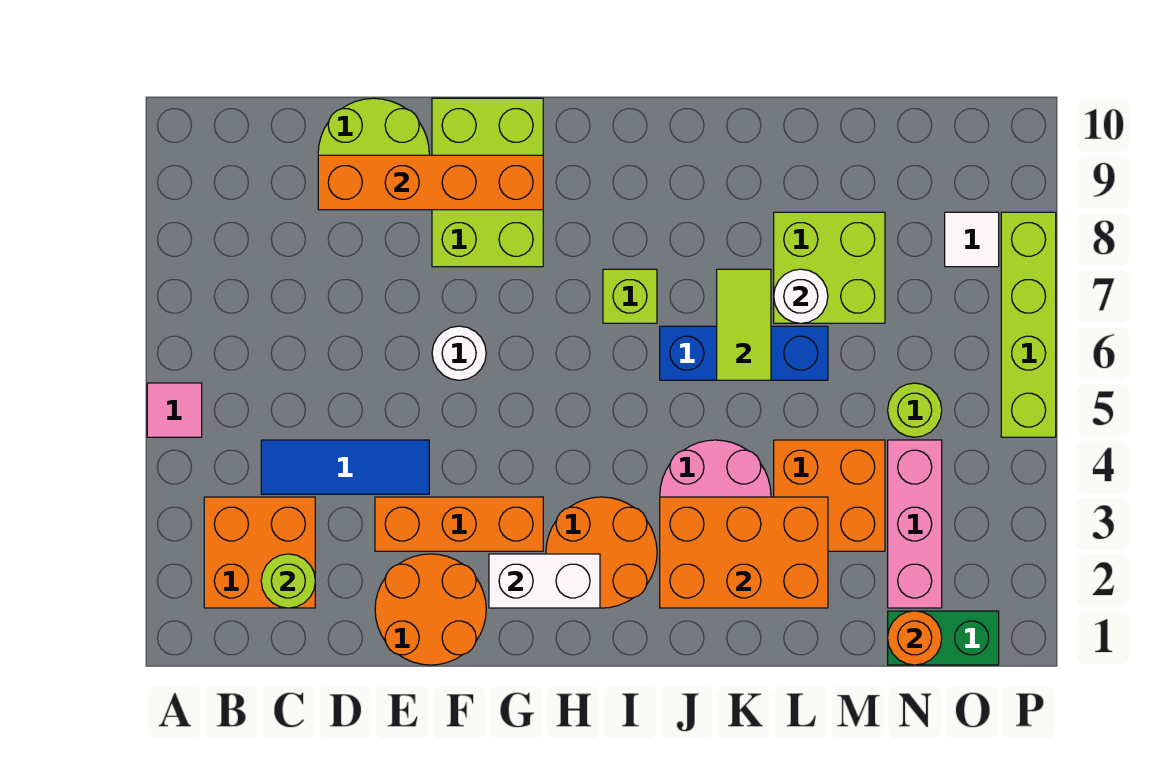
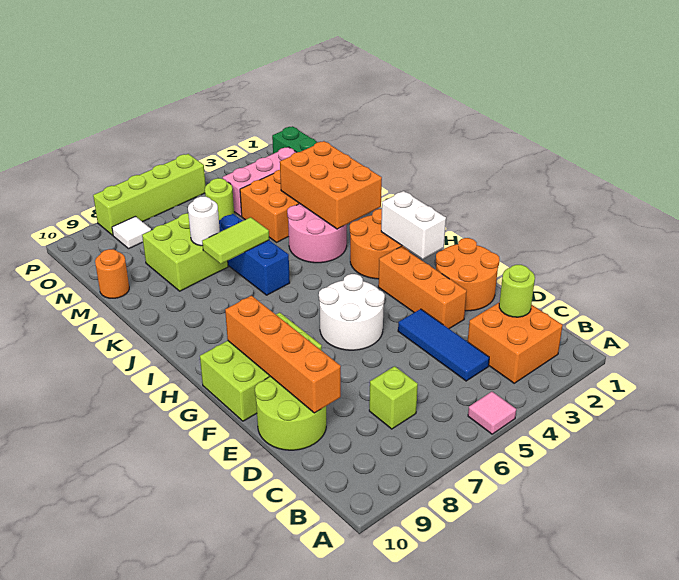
white 1x1 round brick [432,326,486,380] -> white 2x2 round brick [319,274,385,350]
lime 1x1 brick [603,269,657,323] -> lime 1x1 brick moved to [369,366,418,429]
orange 1x1 round brick [888,611,942,665] -> orange 1x1 round brick moved to [95,249,129,298]

